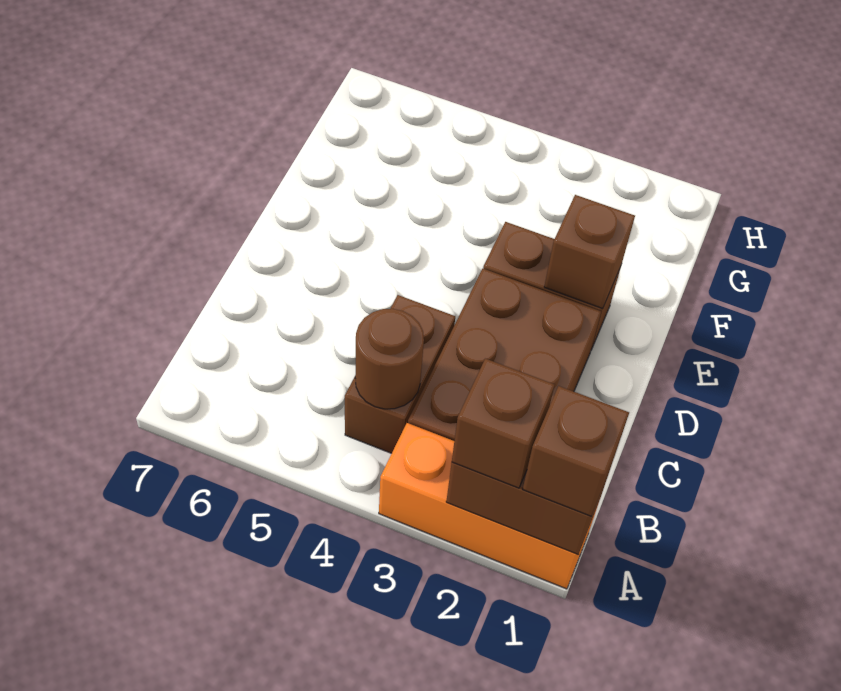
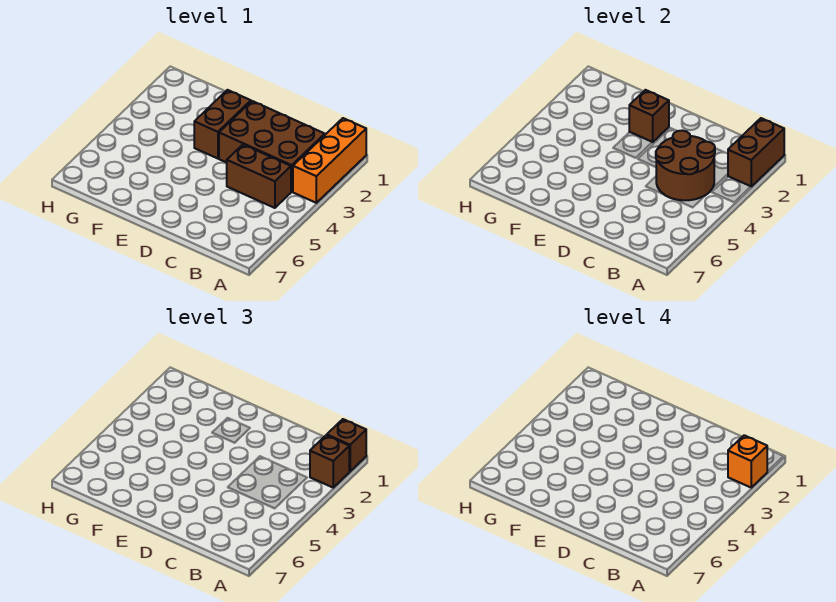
none -> orange 1x1 brick [728,435,767,487]
brown 1x1 round brick [355,309,424,409] -> brown 2x2 round brick [656,131,715,200]

